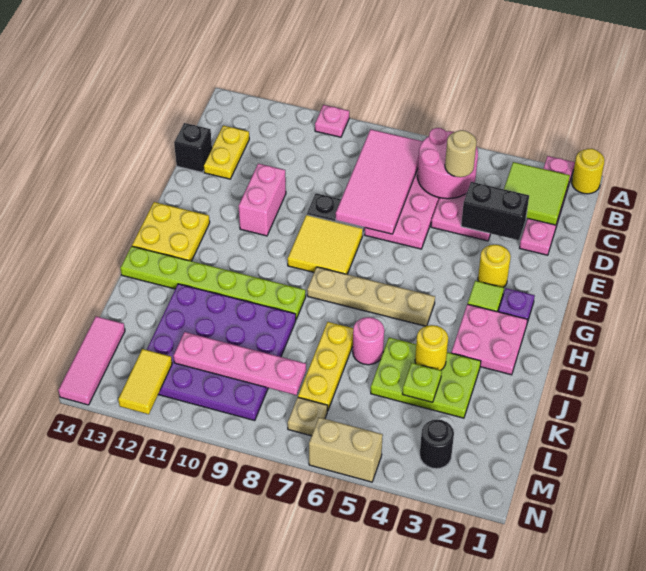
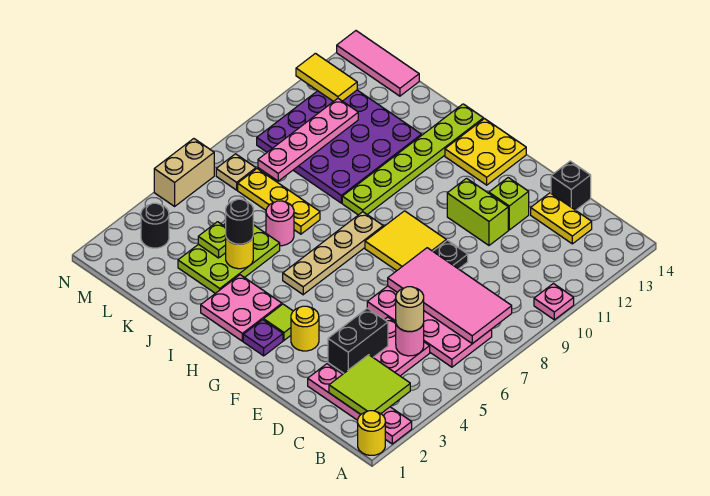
pink 2x2 round brick [417,128,478,199] -> pink 1x1 round brick [396,324,424,356]
pink 1x2 brick [239,164,286,236] -> lime 1x2 brick [447,178,508,245]
none -> lime 1x1 brick [489,178,529,230]
none -> black 1x1 round brick [225,199,253,244]

